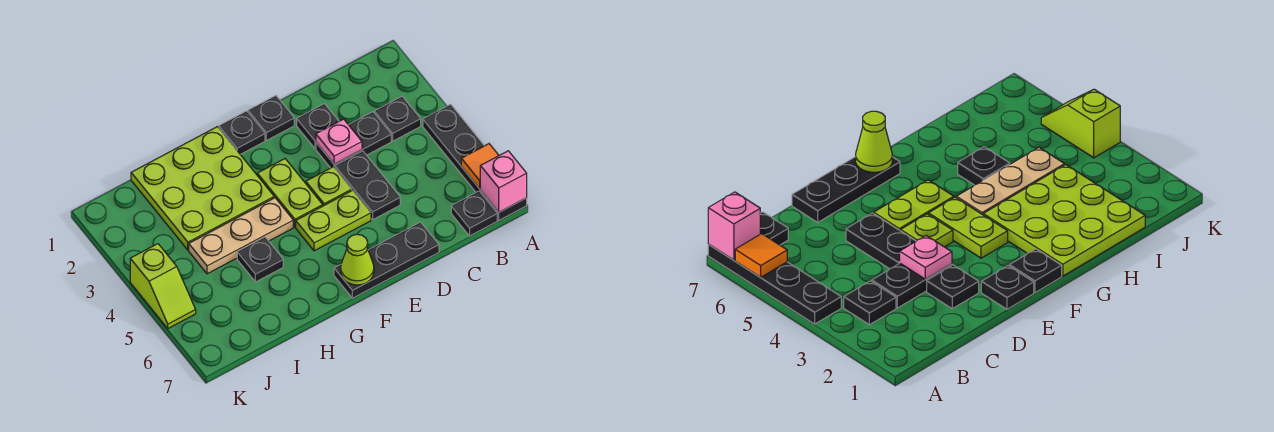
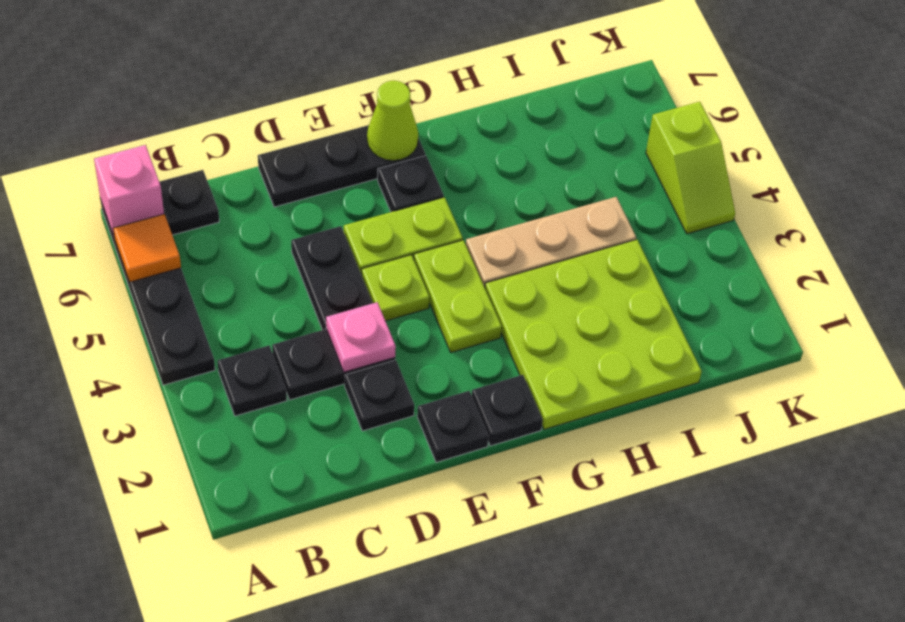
black 1x1 plate [237,237,283,282] -> black 1x1 plate moved to [378,155,444,212]
lime 1x2 slope [130,244,196,328] -> lime 1x2 slope turned to [646,102,735,234]

